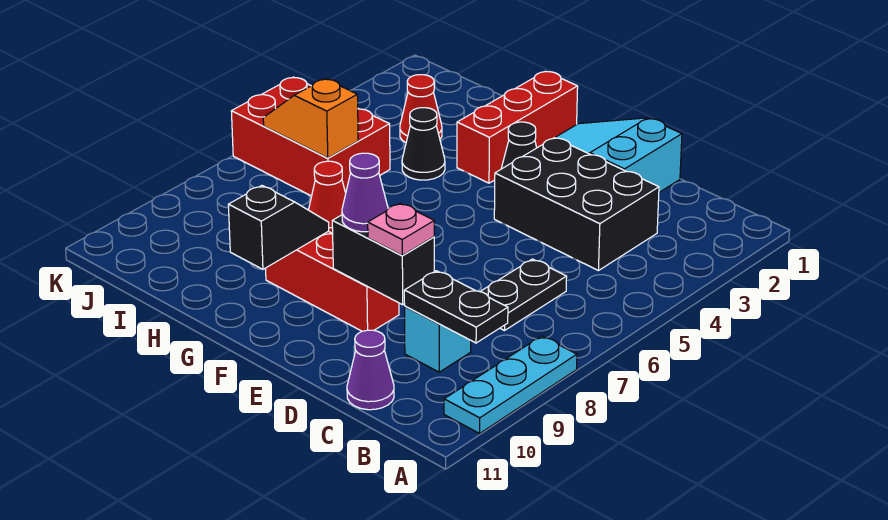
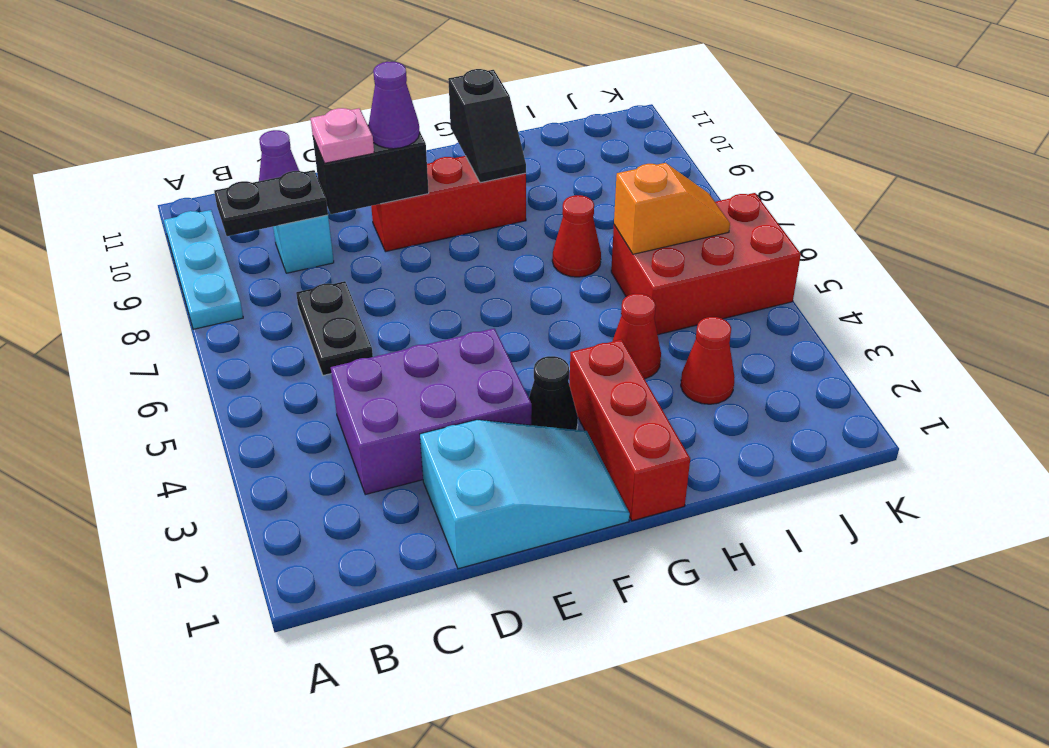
black 2x3 brick [494,138,659,271] -> purple 2x3 brick [331,329,532,495]
black 1x1 cone [402,108,445,180] -> red 1x1 cone [612,294,661,379]

